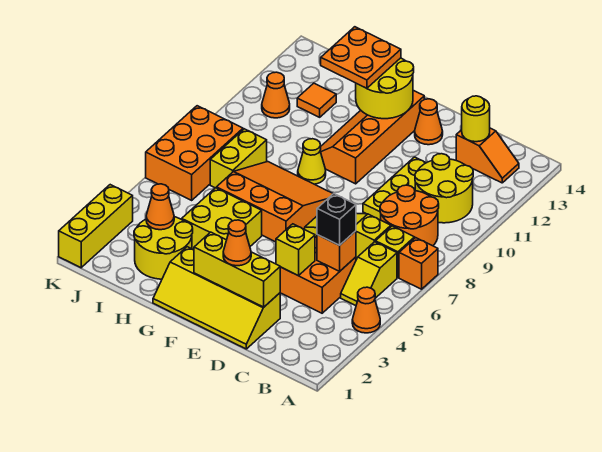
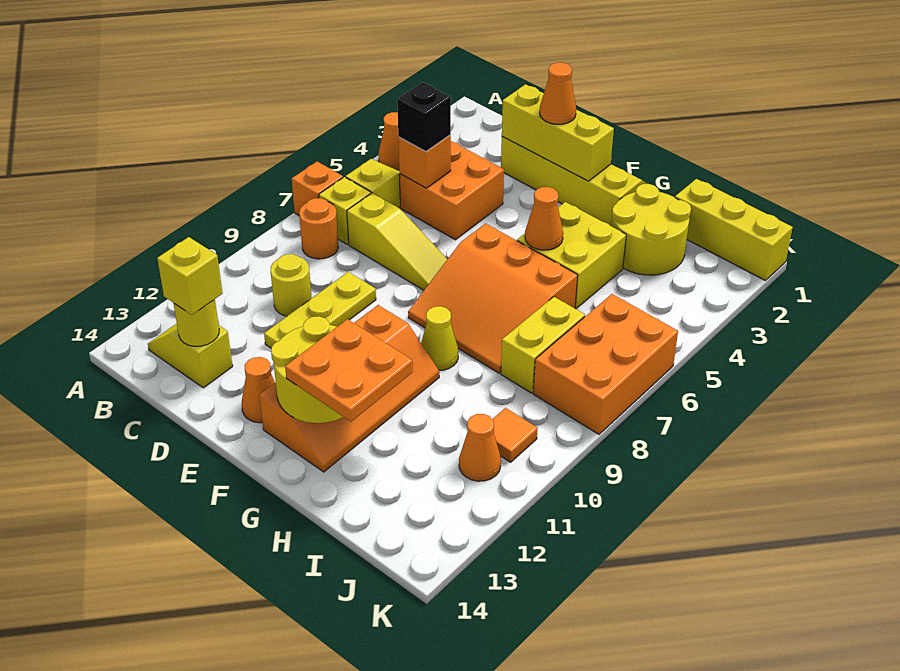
orange 2x2 round brick [380,185,439,246] -> orange 1x1 round brick [299,198,338,259]
yellow 2x2 round brick [415,154,473,223] -> yellow 1x1 round brick [271,254,312,316]
orange 1x2 slope [456,128,519,183] -> yellow 1x2 slope [148,324,233,388]
yellow 1x1 brick [276,224,315,276] -> yellow 1x1 brick moved to [157,237,223,315]
orange 1x1 cone [146,184,174,230] -> orange 1x1 cone moved to [525,187,563,250]
orange 1x1 tile [297,83,336,117] -> orange 1x1 tile moved to [493,408,538,462]
yellow 1x3 brick [59,185,133,268] -> yellow 1x3 brick turned to [675,179,793,281]

